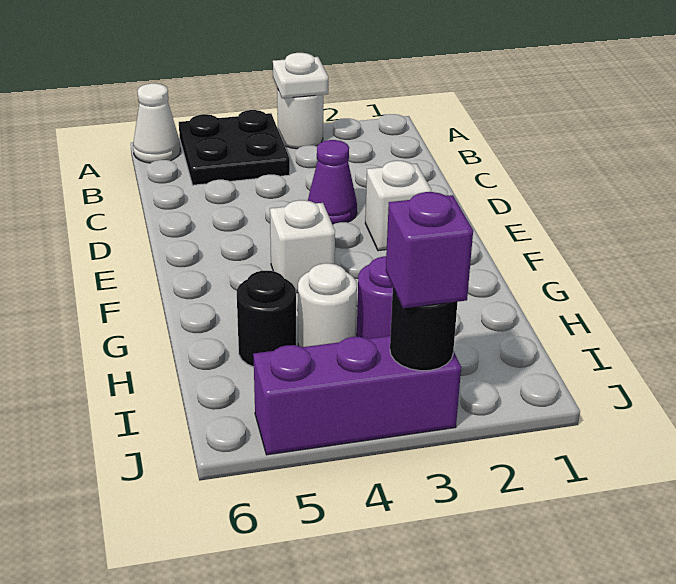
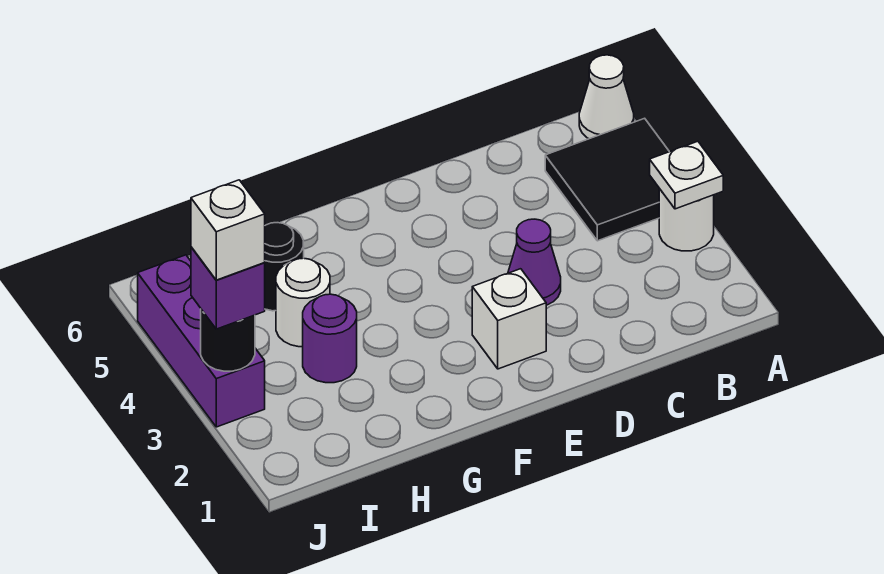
black 2x2 plate [179,110,290,185] -> black 2x2 tile [545,118,669,241]
white 1x1 brick [270,200,335,293] -> white 1x1 brick moved to [191,180,265,280]

